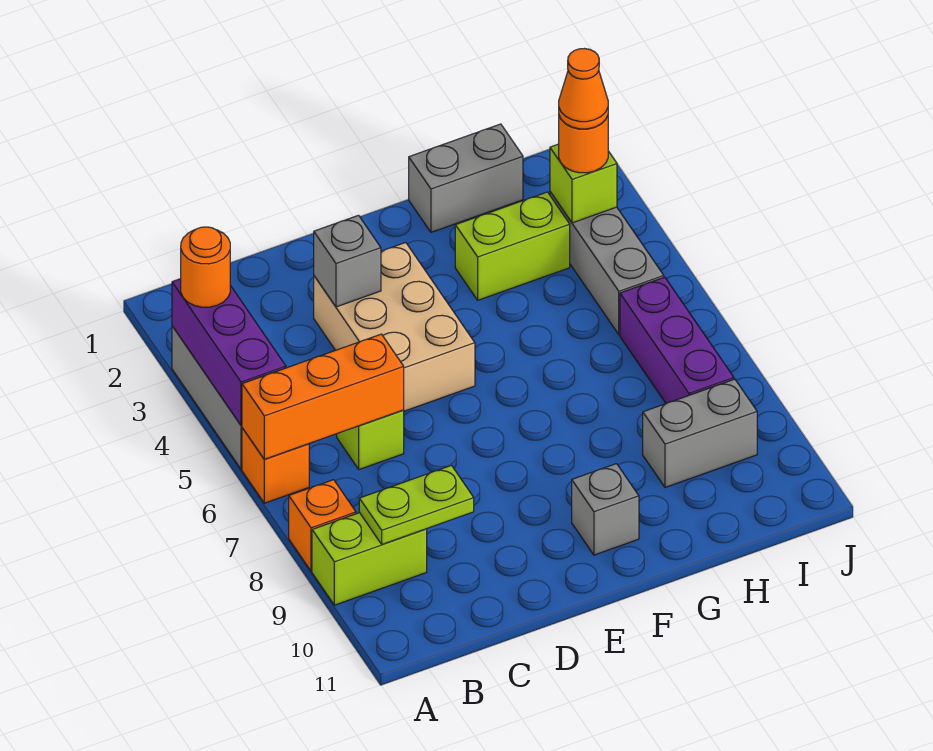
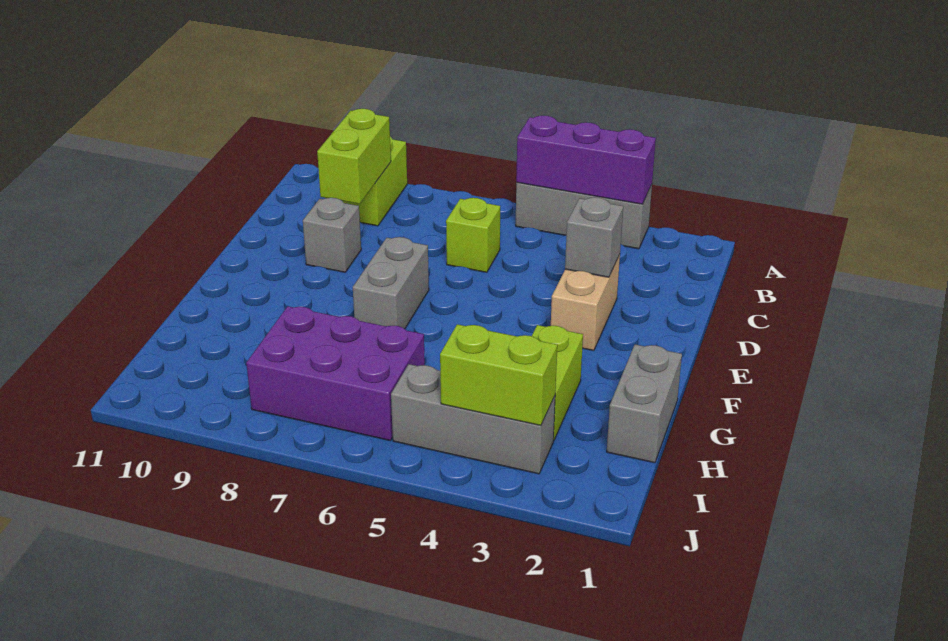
orange 1x1 round brick [181,227,230,307] -> none
orange 1x1 brick [242,428,309,503] -> none
orange 1x3 brick [242,334,404,459] -> none
orange 1x1 brick [289,480,356,571] -> none
lime 1x2 plate [359,465,474,544] -> lime 1x2 brick [317,109,391,204]
tan 2x3 brick [314,243,475,411] -> tan 1x2 brick [551,254,620,351]
grey 1x1 brick [572,464,639,555] -> grey 1x1 brick moved to [303,198,361,272]
grey 1x2 brick [643,379,757,488] -> grey 1x2 brick moved to [353,237,429,329]
lime 1x1 brick [550,144,617,223] -> lime 1x2 brick [440,324,557,425]
orange 1x1 round brick [559,116,608,173] -> none
orange 1x1 cone [559,49,608,129] -> none
purple 1x3 brick [620,277,734,403] -> purple 2x3 brick [246,306,425,441]

